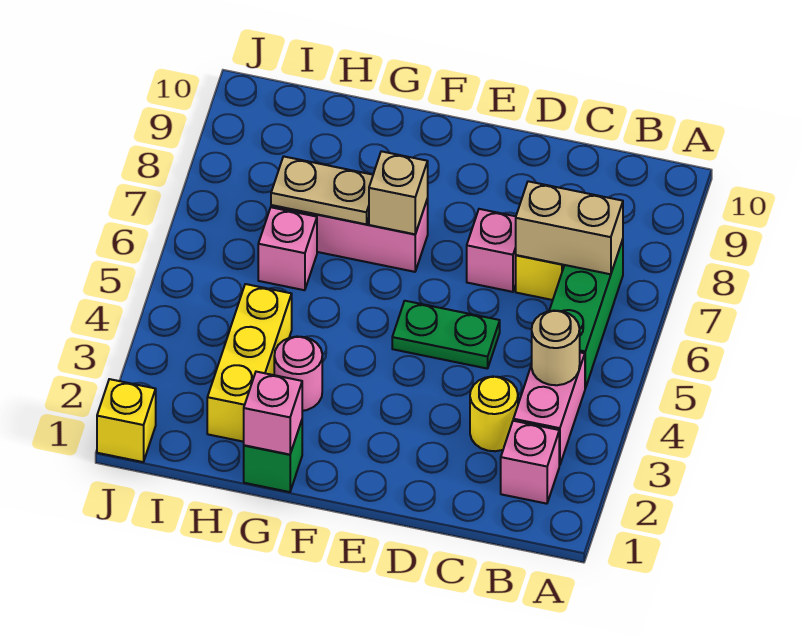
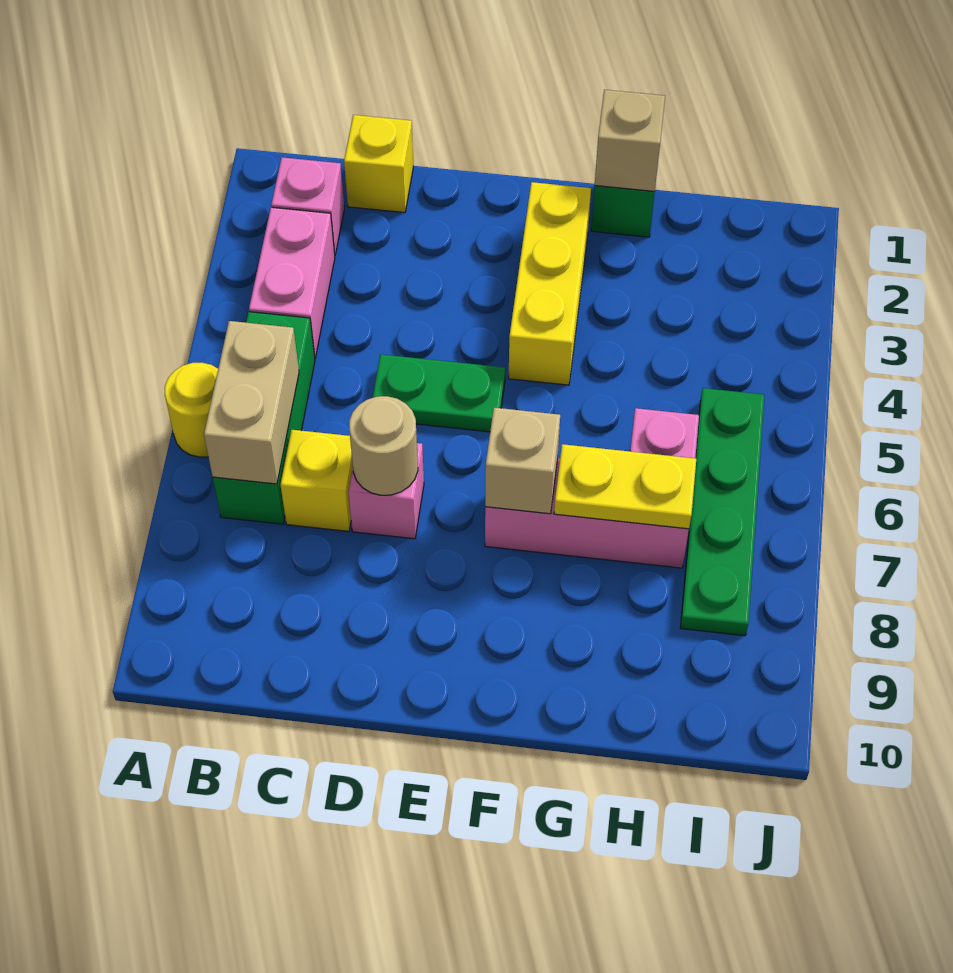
tan 1x1 round brick [532,311,580,385] -> tan 1x1 round brick moved to [349,396,418,495]
tan 1x2 brick [516,181,623,274] -> tan 1x2 brick turned to [204,321,299,484]
yellow 1x1 round brick [470,376,518,451] -> yellow 1x1 round brick moved to [165,363,218,457]
pink 1x1 brick [244,372,302,455] -> tan 1x1 brick [595,90,665,191]
pink 1x1 round brick [274,336,322,411] -> none
tan 1x2 plate [271,156,373,224] -> yellow 1x2 plate [554,444,696,529]
yellow 1x3 brick [207,284,292,442] -> yellow 1x3 brick moved to [508,182,591,385]
none -> green 1x4 plate [681,388,764,636]
yellow 1x1 brick [97,379,156,462] -> yellow 1x1 brick moved to [344,115,413,213]

